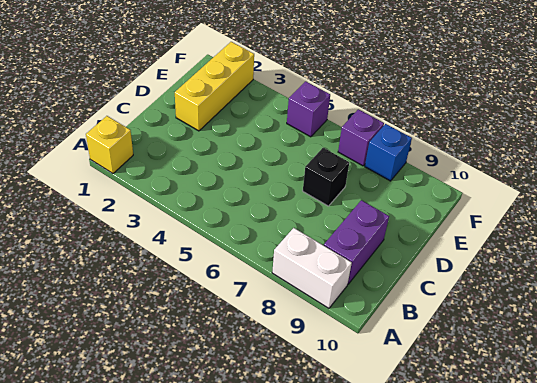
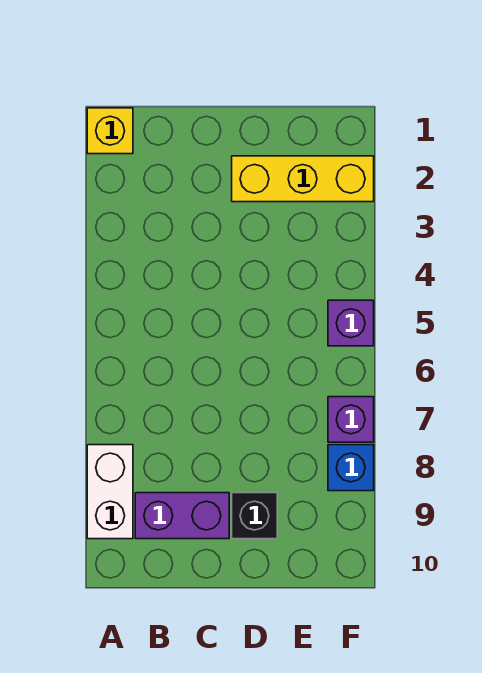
black 1x1 brick [303,148,349,206] -> black 1x1 brick moved to [232,493,277,539]

